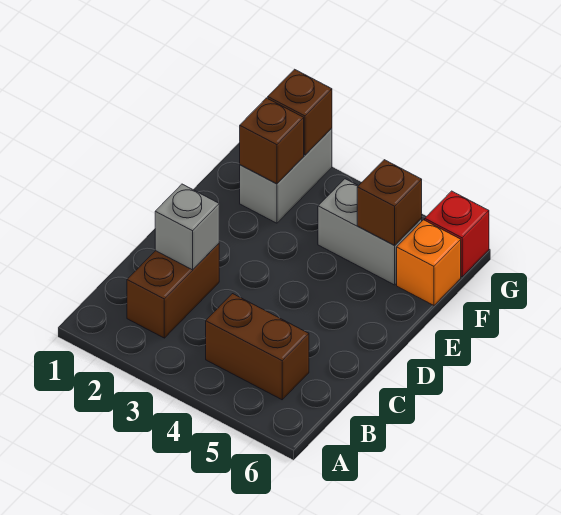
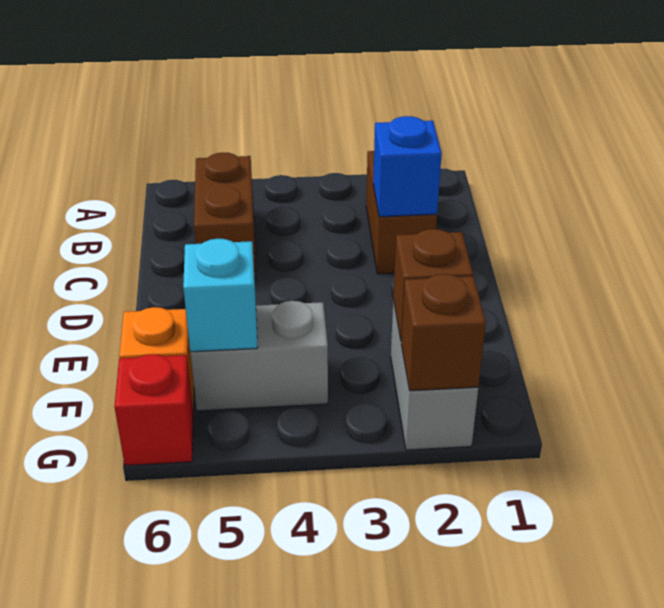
brown 1x2 brick [206,294,309,400] -> brown 1x2 brick turned to [194,152,256,280]
grey 1x1 brick [155,184,219,270] -> blue 1x1 brick [373,116,442,217]
brown 1x1 brick [357,160,422,245] -> cyan 1x1 brick [183,239,258,352]

